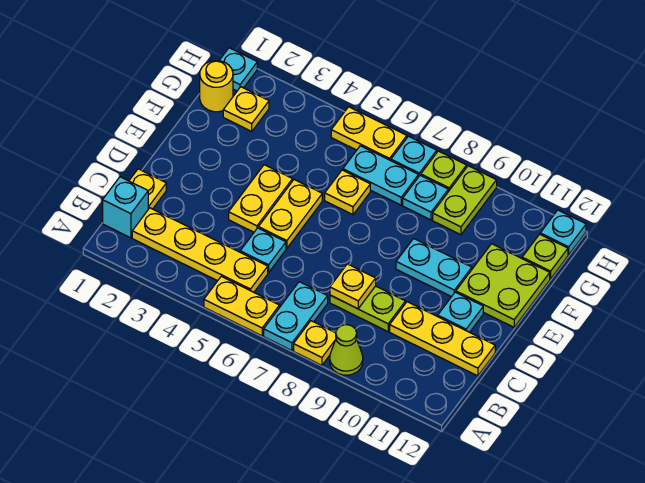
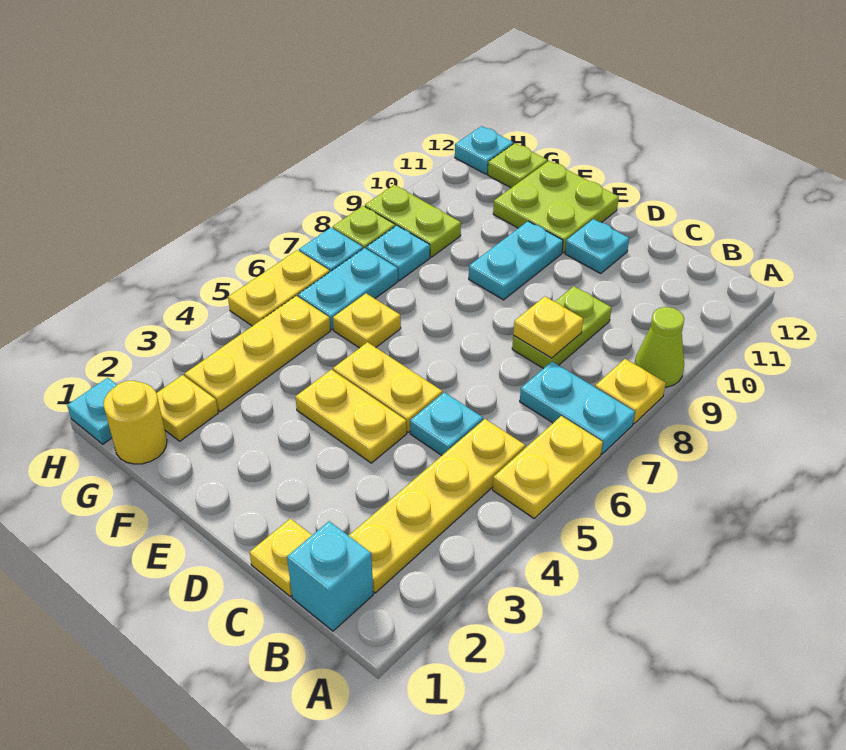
yellow 1x3 plate [390,302,495,376] -> yellow 1x3 plate moved to [185,296,330,412]

